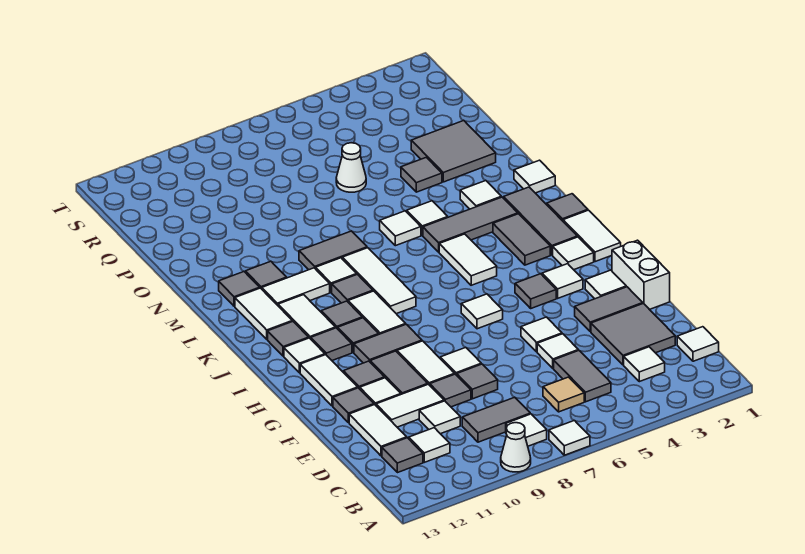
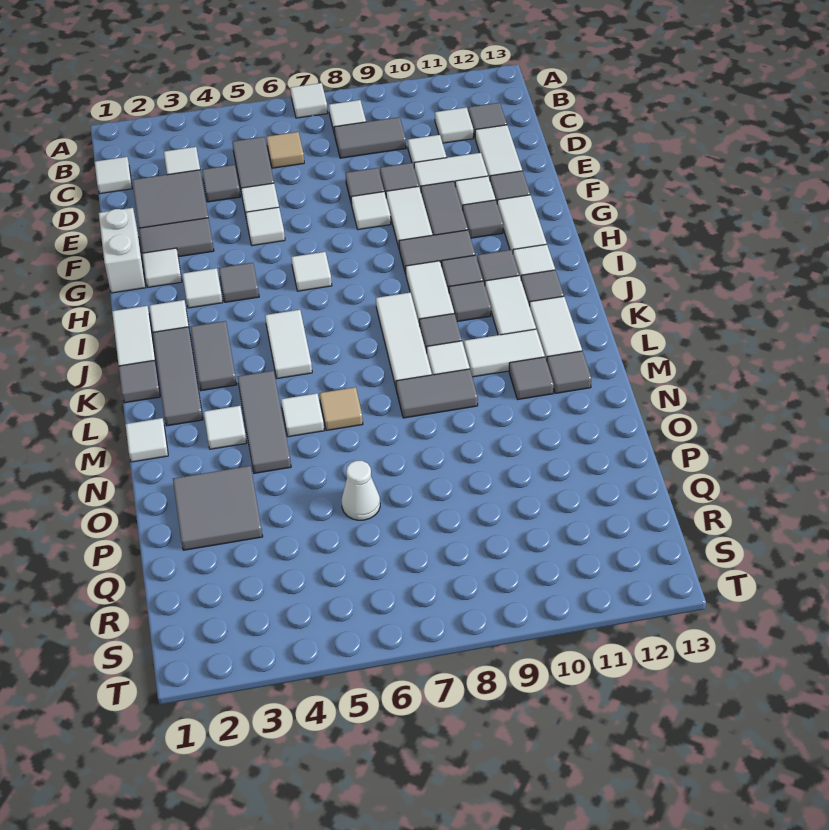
white 1x1 cone [501,423,531,472] -> none
grey 1x3 tile [423,197,518,252] -> grey 1x3 tile turned to [238,371,291,473]
white 1x1 tile [380,211,421,246] -> tan 1x1 tile [320,387,363,431]
grey 1x1 tile [401,157,442,192] -> grey 1x1 tile moved to [202,165,240,202]

